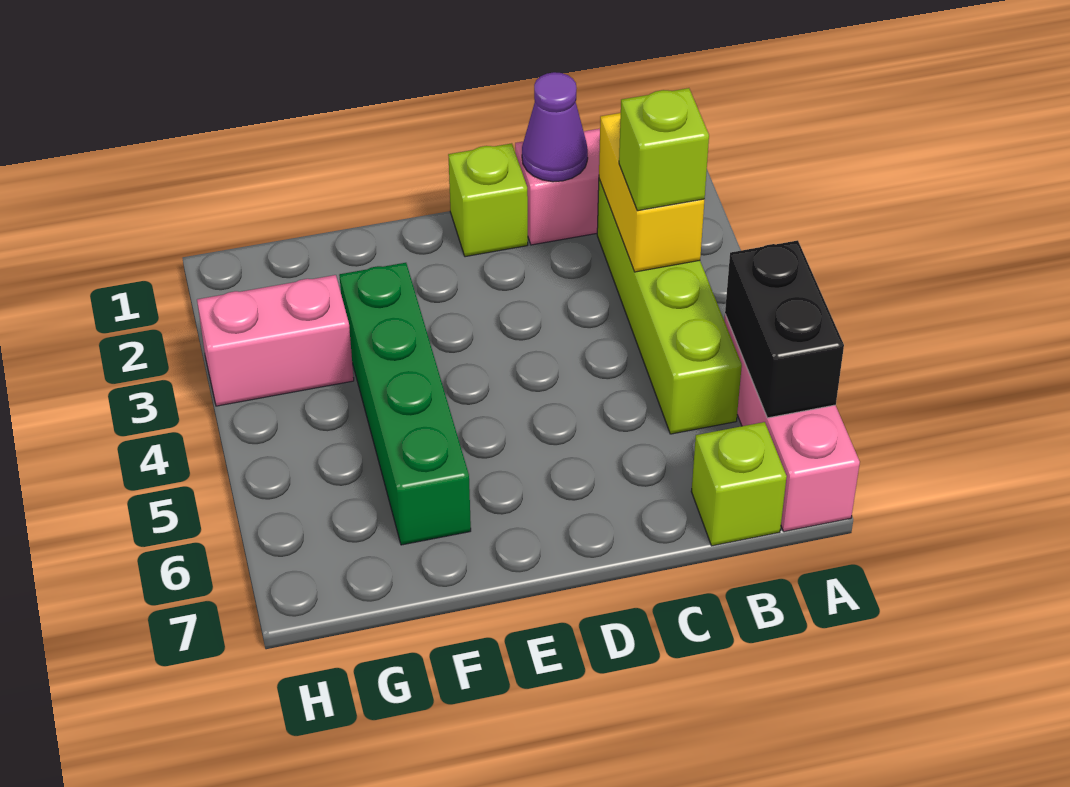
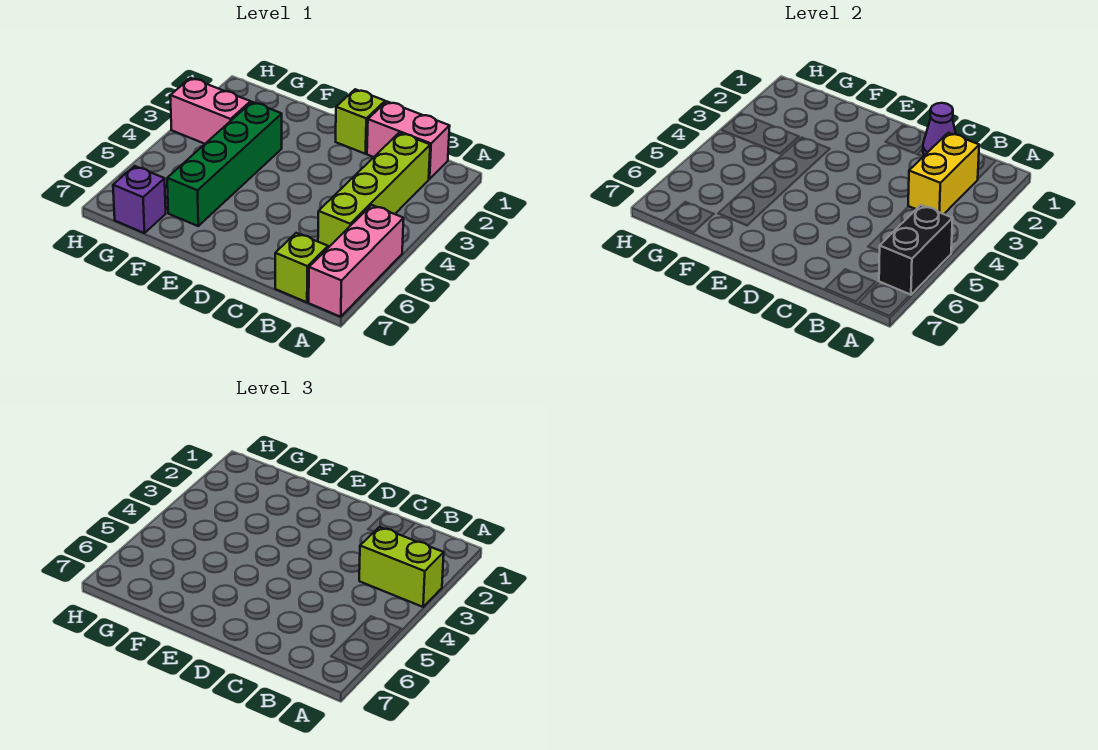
lime 1x1 brick [619,88,709,211] -> lime 1x2 brick [359,527,444,607]
none -> purple 1x1 brick [113,166,166,233]

